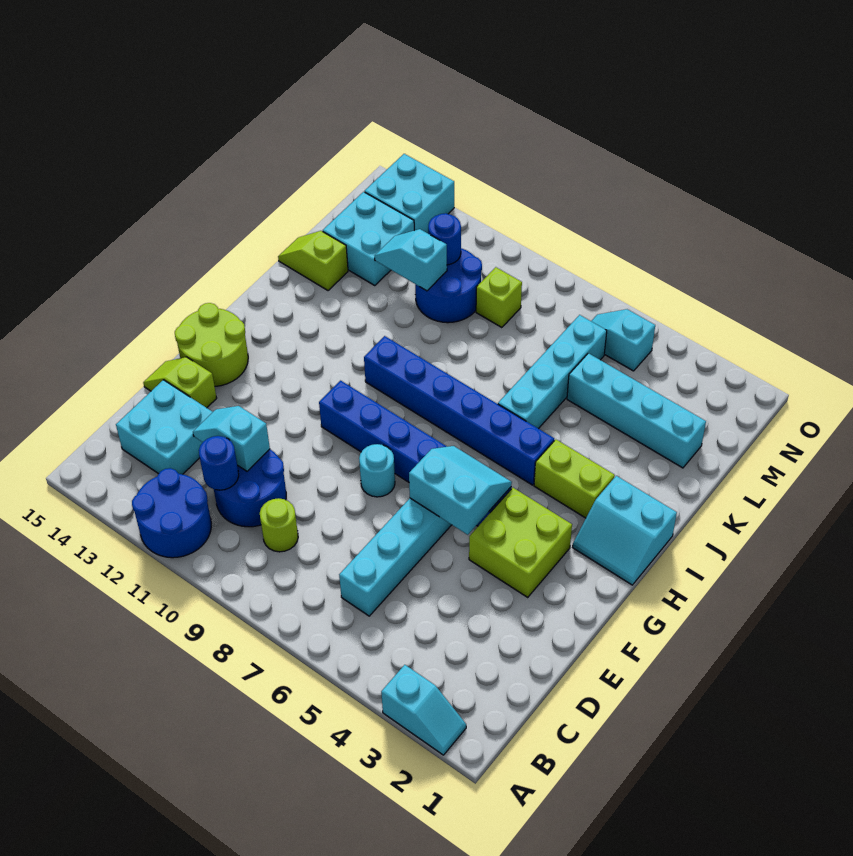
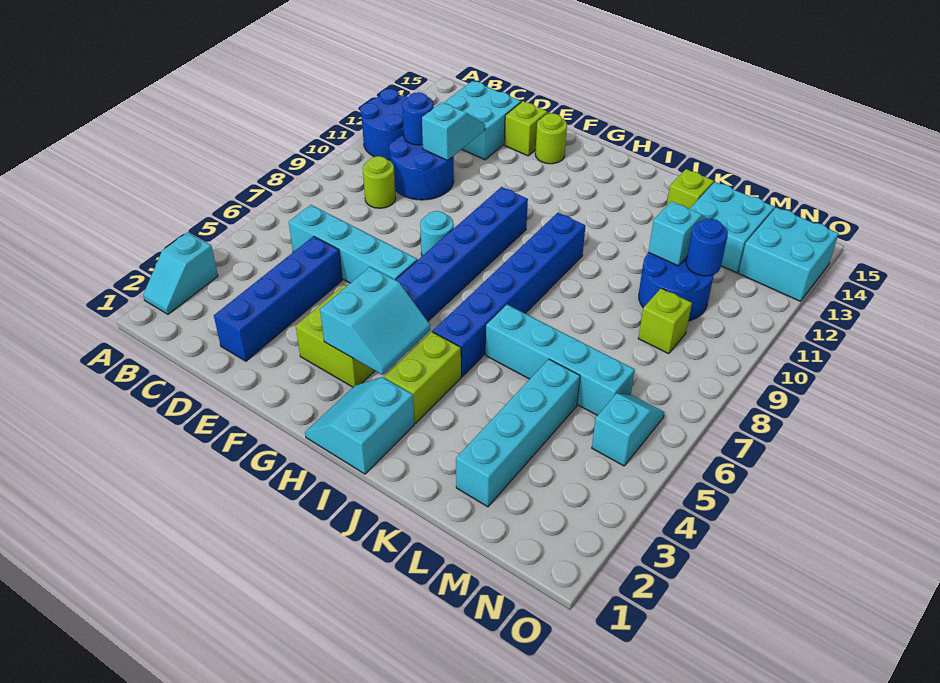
none -> blue 1x4 brick [214,236,342,361]
cyan 2x2 slope [409,446,512,535] -> cyan 2x2 slope moved to [320,267,430,375]
lime 2x2 round brick [175,303,248,386] -> lime 1x1 round brick [535,113,567,164]

